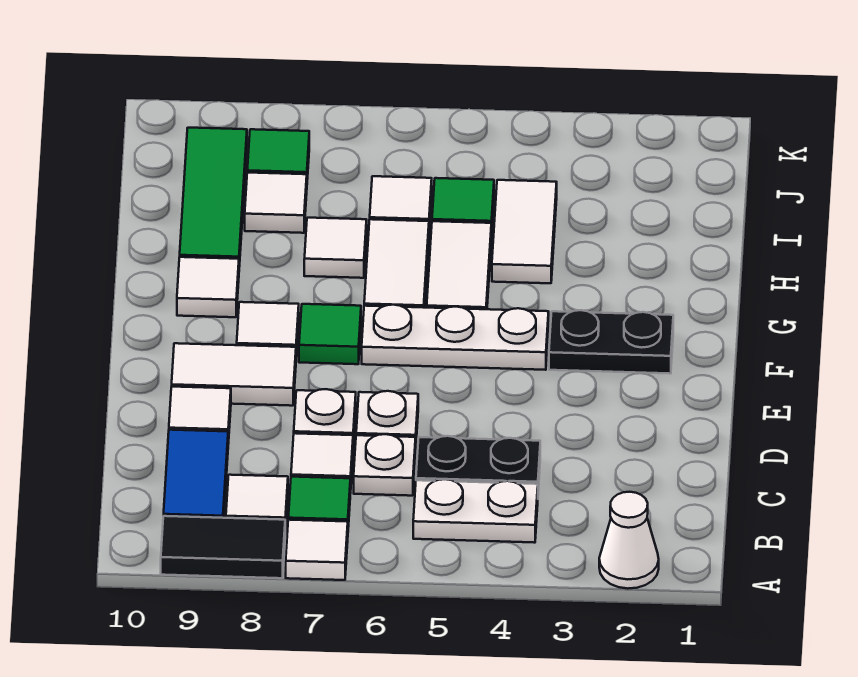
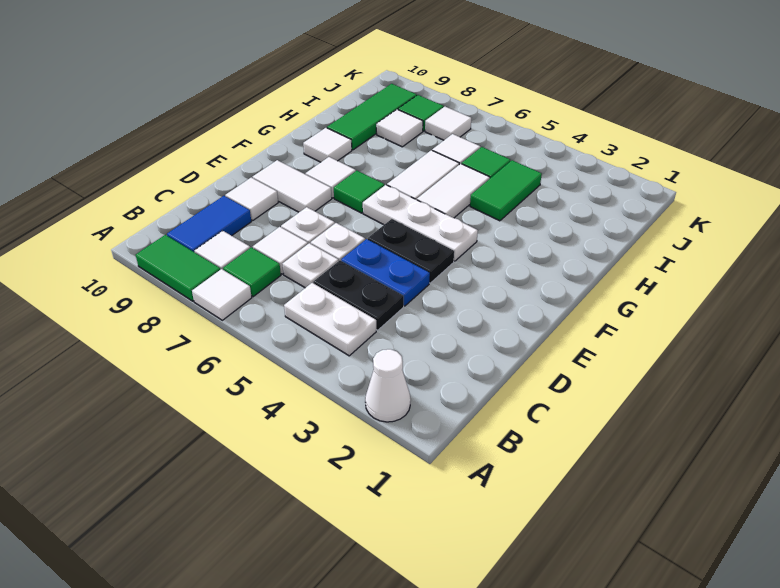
black 1x2 tile [161,516,285,578] -> green 1x2 tile [136,235,220,301]
none -> blue 1x2 plate [341,239,430,306]
black 1x2 plate [549,310,673,374] -> black 1x2 plate moved to [368,219,454,283]
white 1x2 tile [492,180,557,283] -> green 1x2 tile [470,160,542,221]
white 1x1 tile [304,218,367,278] -> white 1x1 tile moved to [425,107,471,140]

